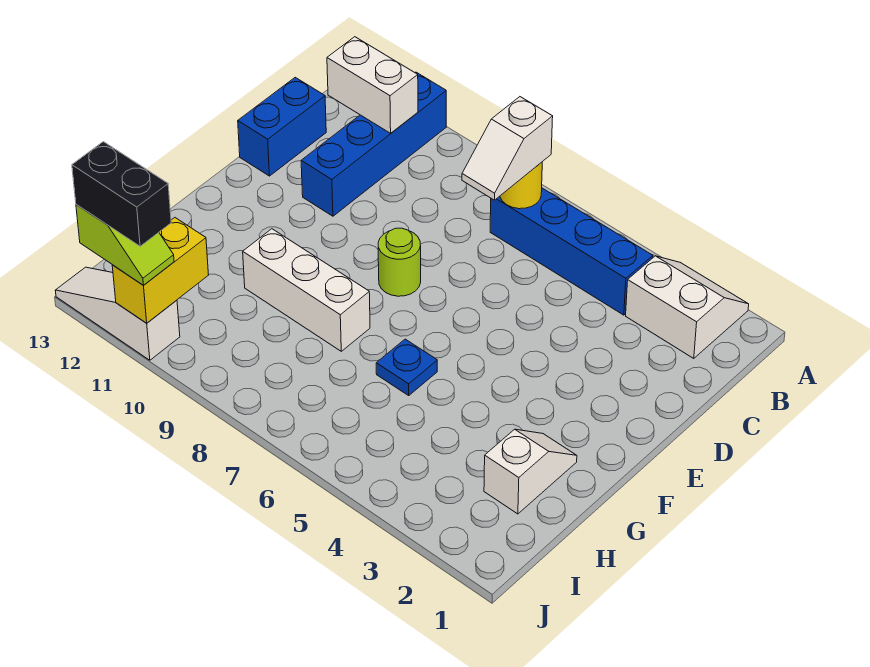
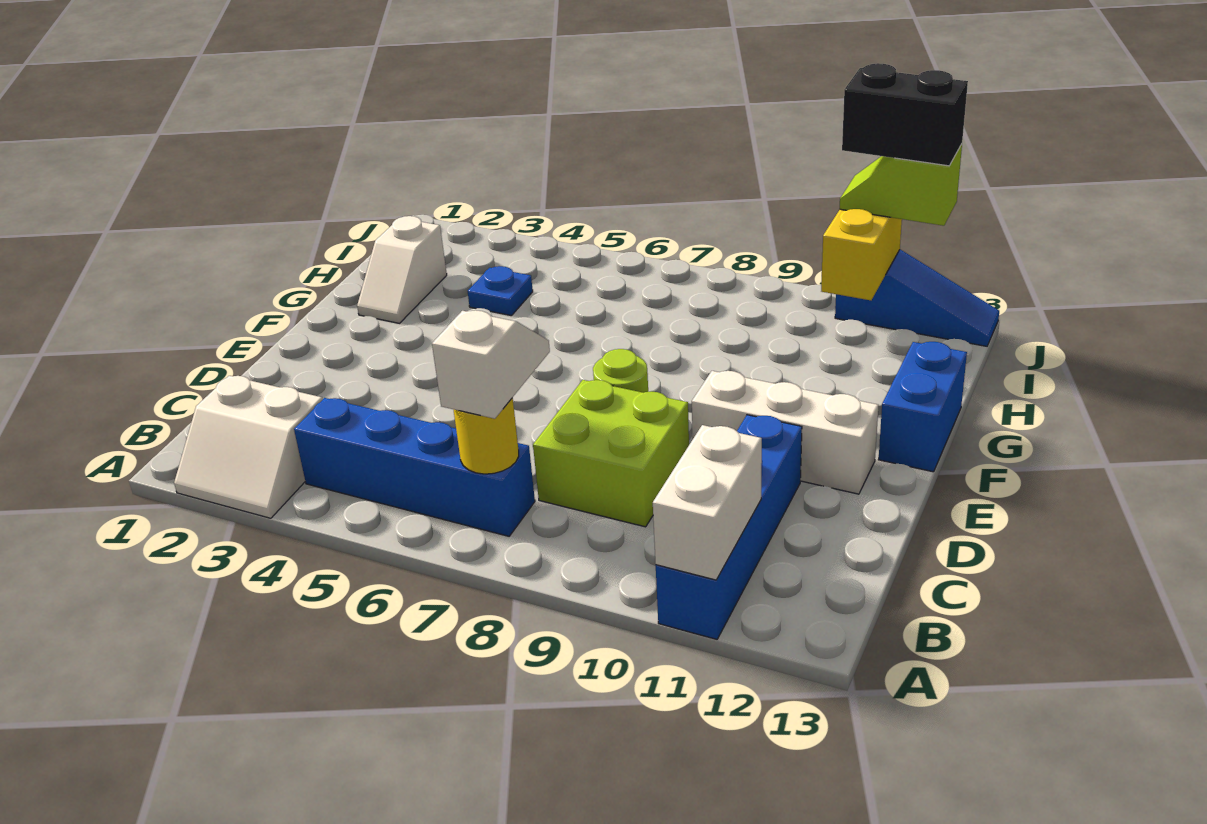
white 1x2 brick [327,37,418,133] -> white 1x2 brick turned to [653,425,762,580]
none -> lime 2x2 brick [533,380,689,527]
blue 1x2 brick [238,77,326,176] -> blue 1x2 brick moved to [879,342,967,472]
blue 1x1 plate [376,339,437,395] -> blue 1x1 plate moved to [468,266,533,316]
white 1x3 brick [243,229,370,351] -> white 1x3 brick moved to [692,371,879,494]
white 1x3 slope [55,267,180,360] -> blue 1x3 slope [835,250,999,346]

